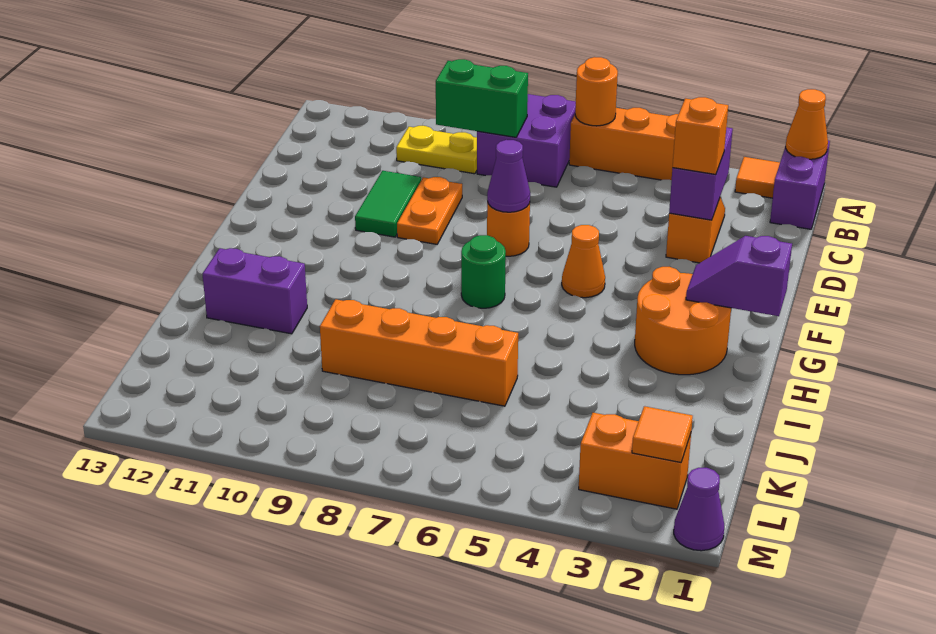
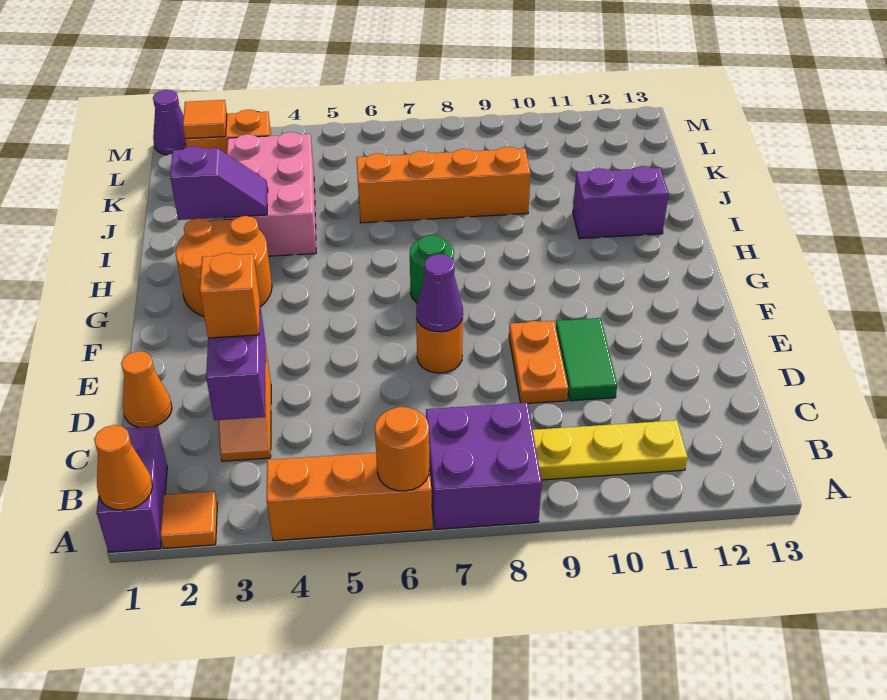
green 1x2 brick [436,59,528,137] -> none
yellow 1x2 plate [396,126,477,174] -> yellow 1x3 plate [533,420,687,480]
orange 1x1 cone [562,225,605,298] -> orange 1x1 cone moved to [121,351,172,428]
purple 1x2 slope [686,236,792,316] -> purple 1x2 slope moved to [170,146,268,220]
none -> pink 2x3 brick [224,132,316,256]

